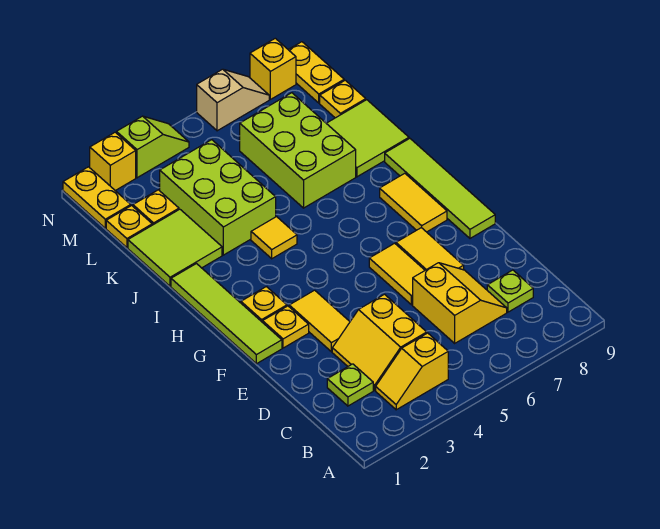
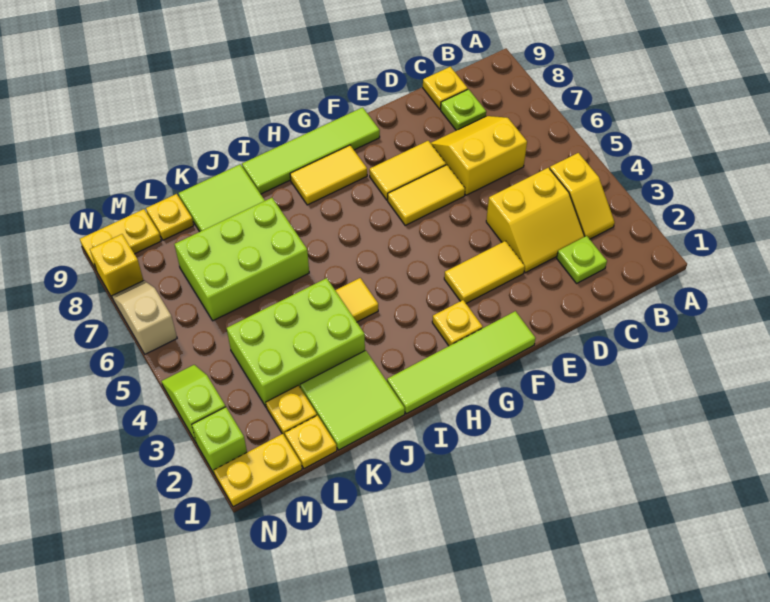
yellow 1x1 plate [263,306,309,348] -> yellow 1x1 plate moved to [423,67,468,109]
yellow 1x1 brick [90,132,136,191] -> lime 1x1 brick [192,407,247,475]

